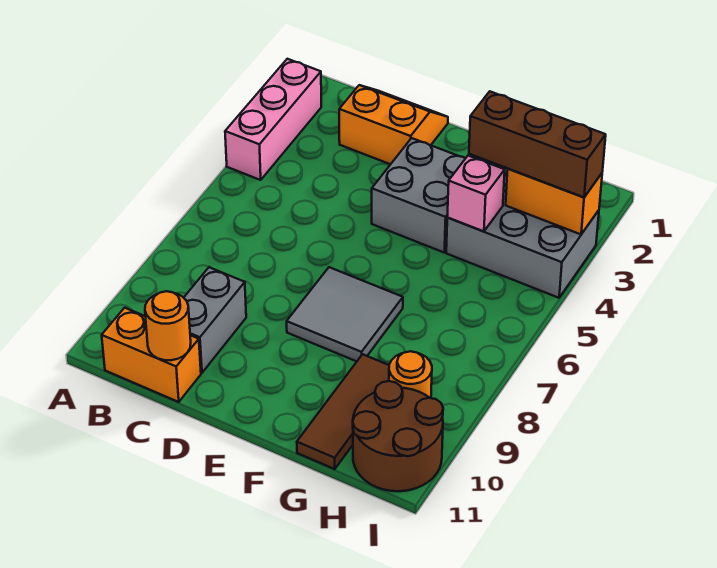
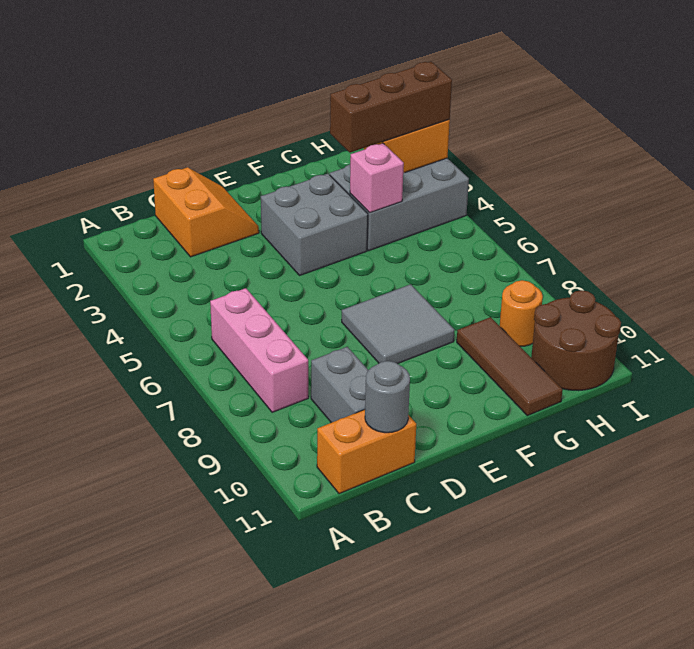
pink 1x3 brick [225,59,321,180] -> pink 1x3 brick moved to [210,288,308,412]
orange 2x2 slope [339,85,448,164] -> orange 2x2 slope turned to [153,167,259,257]
orange 1x1 round brick [145,291,191,360] -> grey 1x1 round brick [365,361,410,433]

